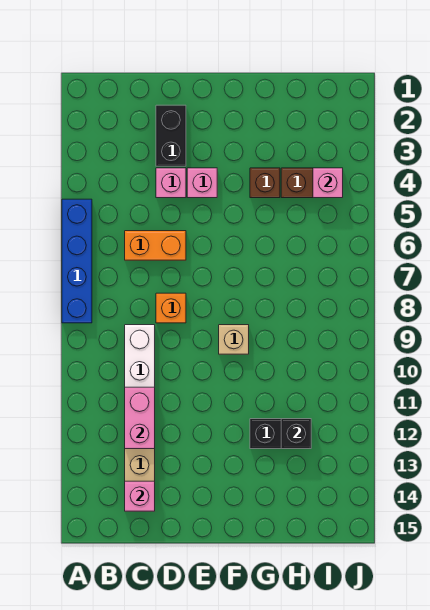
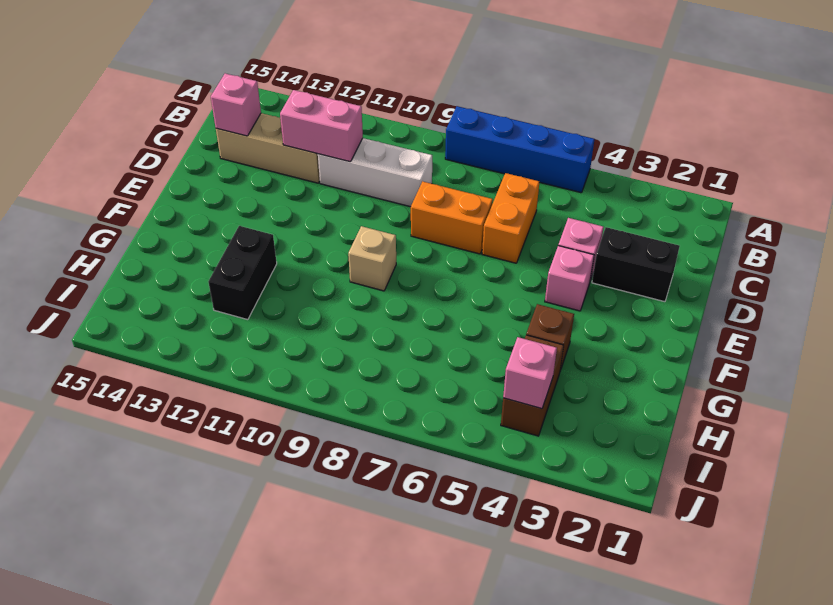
orange 1x1 brick [156,293,186,323] -> orange 1x2 brick [411,181,493,254]
black 1x1 brick [281,419,311,449] -> none

